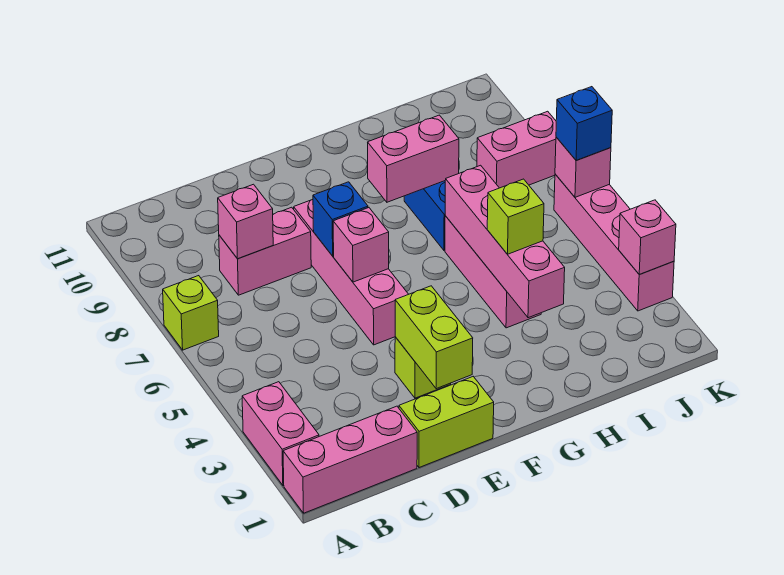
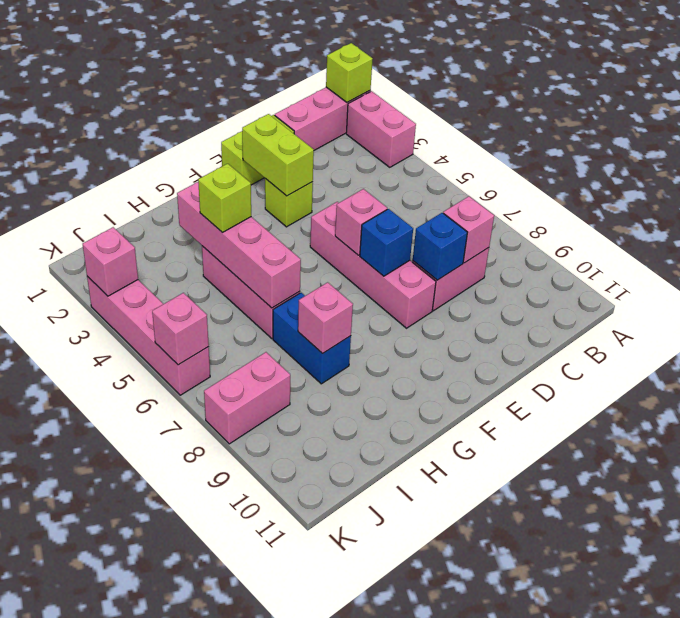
lime 1x1 brick [163,276,219,350] -> lime 1x1 brick moved to [326,43,373,102]
pink 1x2 brick [368,115,459,202] -> pink 1x1 brick [298,282,353,354]
blue 1x1 brick [556,87,612,160] -> blue 1x1 brick moved to [413,213,467,280]

